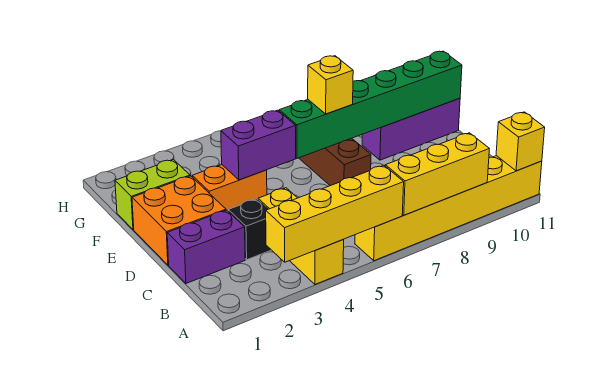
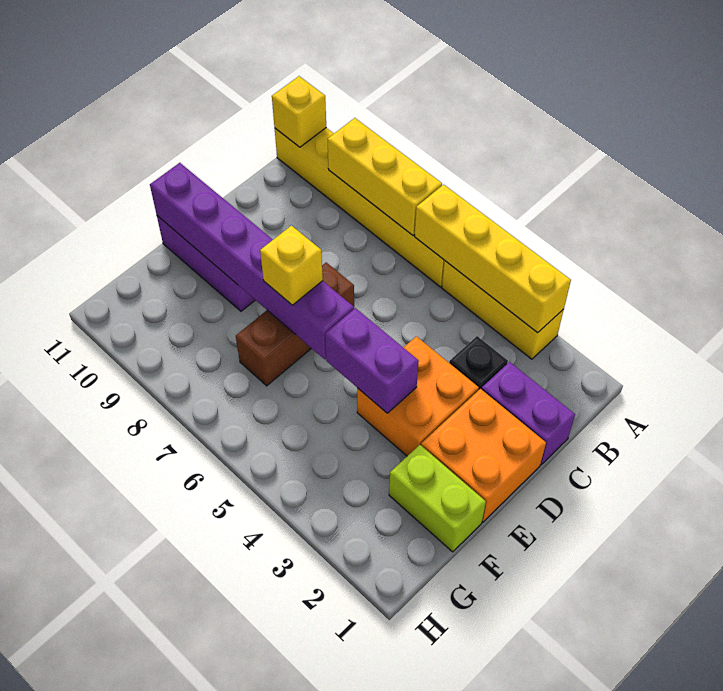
yellow 1x3 brick [258,188,344,284] -> yellow 1x3 brick turned to [442,261,564,359]
orange 1x2 brick [192,165,267,211] -> orange 2x2 brick [357,336,479,456]
green 1x6 brick [279,51,462,158] -> purple 1x6 brick [150,163,354,359]

